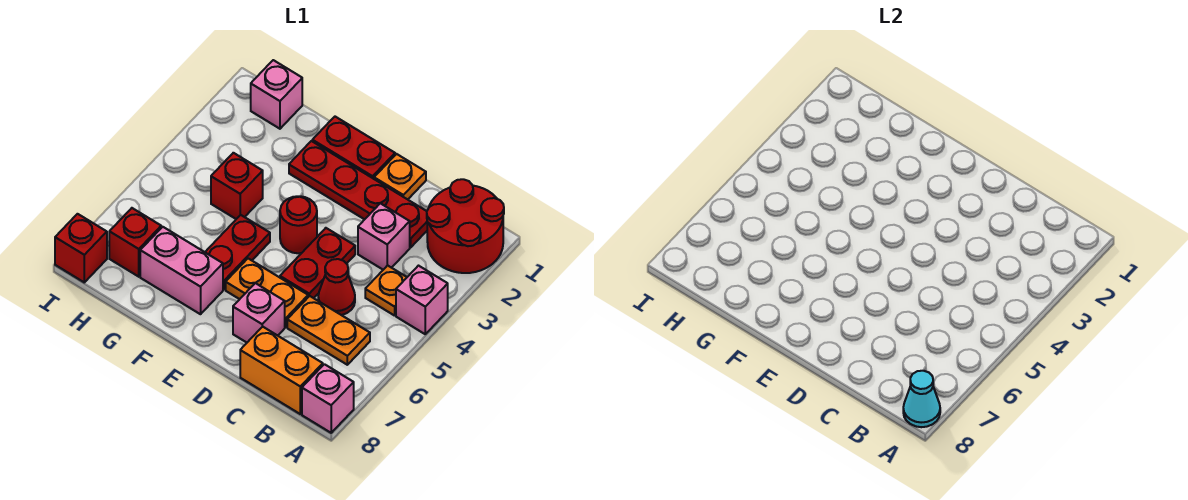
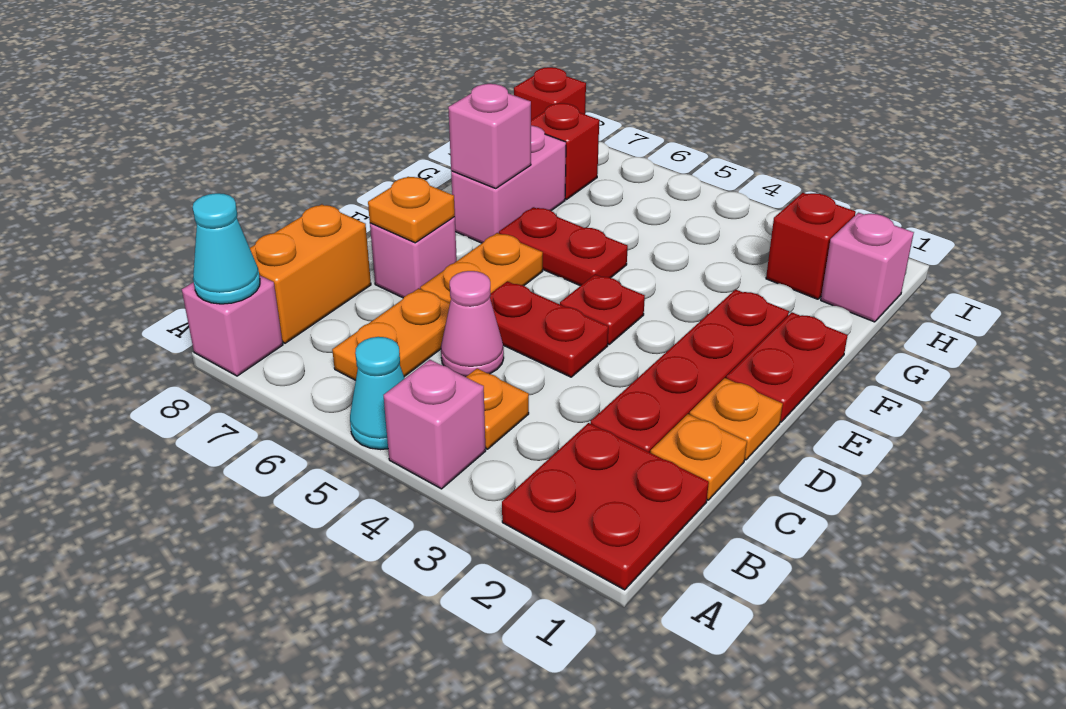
red 2x2 round brick [427,179,504,273] -> red 2x2 plate [502,423,709,590]
none -> cyan 1x1 cone [350,337,405,450]
none -> orange 1x1 plate [650,414,747,500]
pink 1x1 brick [358,203,410,270] -> pink 1x1 brick moved to [448,84,531,188]
red 1x1 cone [318,259,355,315] -> pink 1x1 cone [441,271,504,377]
none -> orange 1x1 plate [368,177,455,243]
red 1x1 round brick [280,196,317,253] -> red 1x1 plate [560,274,645,344]
red 1x1 brick [211,153,263,219] -> red 1x1 brick moved to [766,193,856,299]

